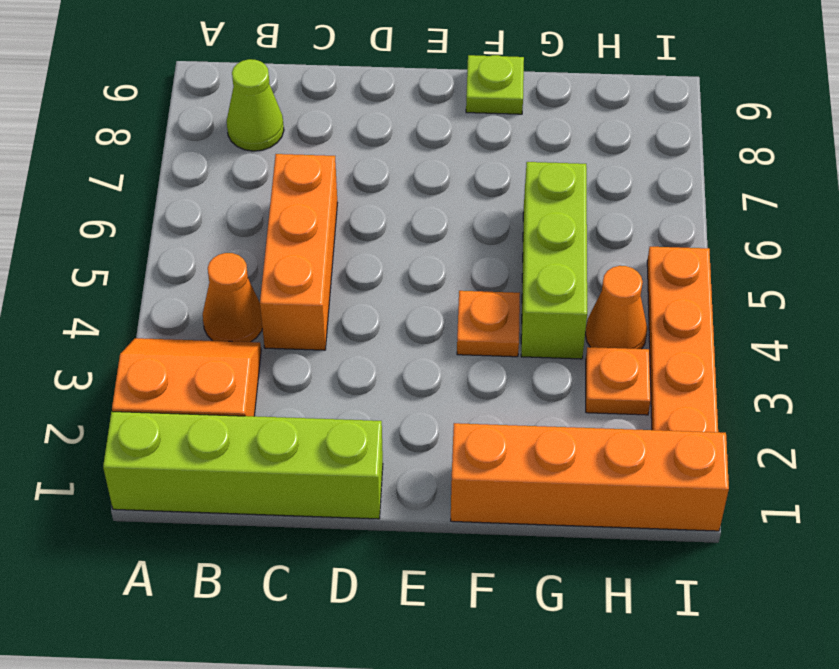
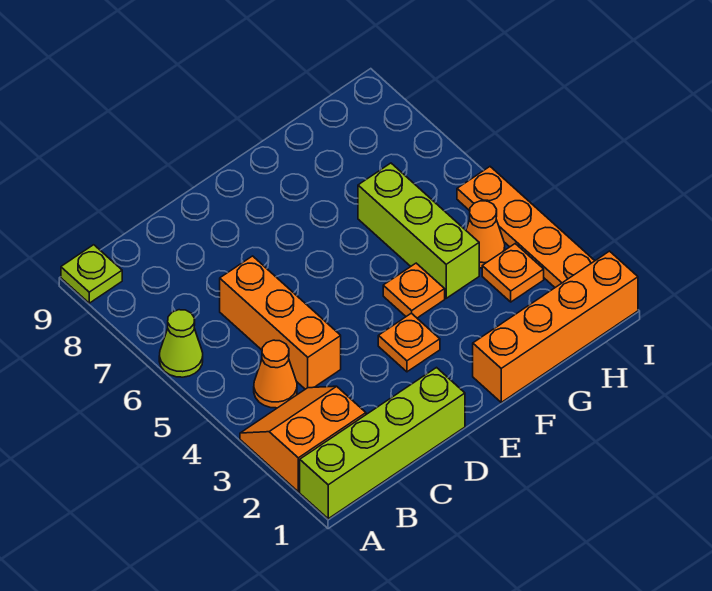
lime 1x1 cone [227,59,284,151] -> lime 1x1 cone moved to [159,310,203,377]
none -> orange 1x1 plate [378,313,440,372]
lime 1x1 plate [466,55,524,114] -> lime 1x1 plate moved to [61,245,122,303]

